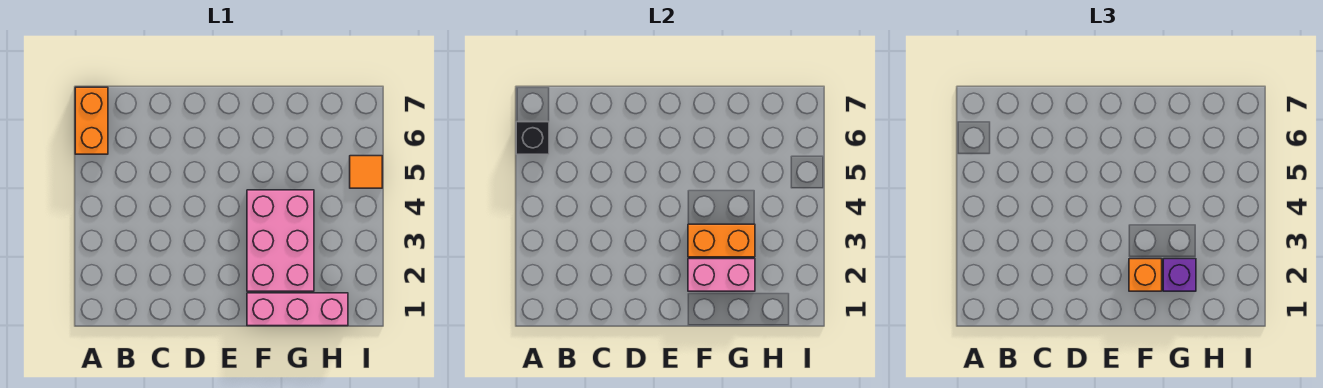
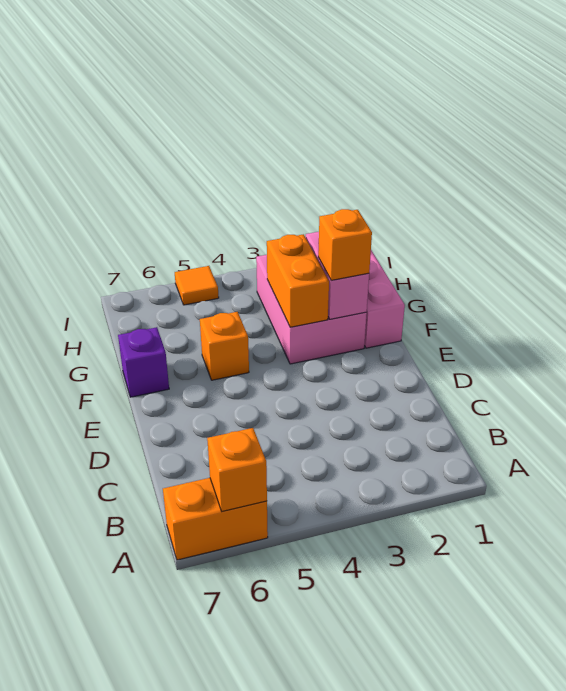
black 1x1 brick [516,122,549,154] -> orange 1x1 brick [207,428,267,512]
pink 2x3 brick [247,190,314,291] -> pink 2x3 brick turned to [256,255,367,364]
none -> orange 1x1 brick [200,312,249,380]
purple 1x1 brick [1163,259,1196,291] -> purple 1x1 brick moved to [118,327,169,397]

